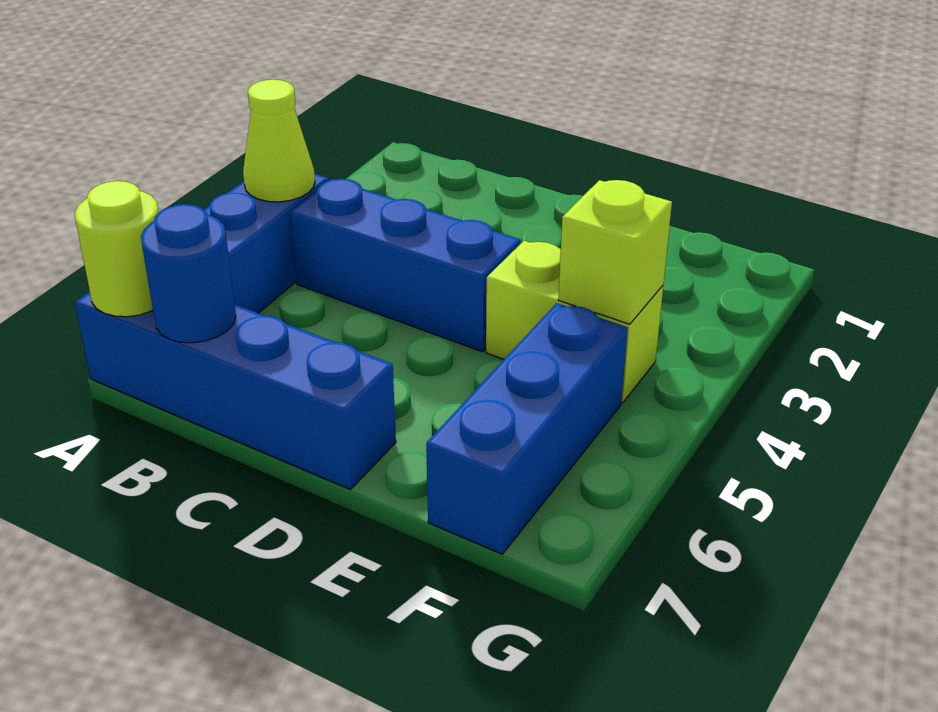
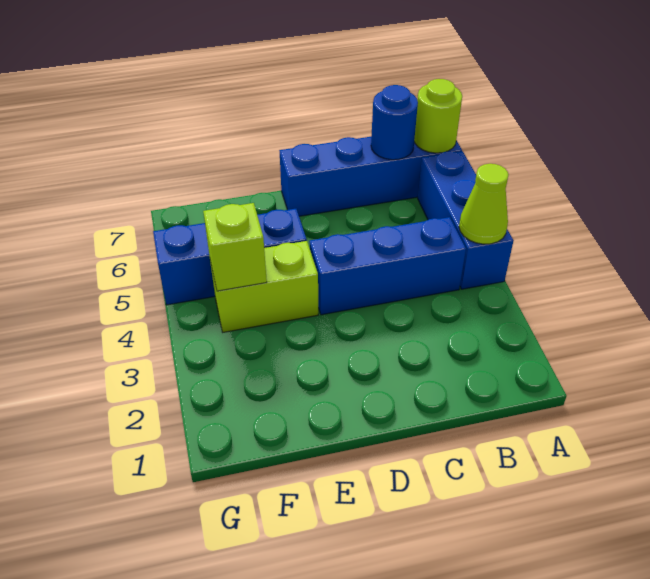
blue 1x3 brick [426,303,628,554] -> blue 1x3 brick turned to [153,209,307,305]

